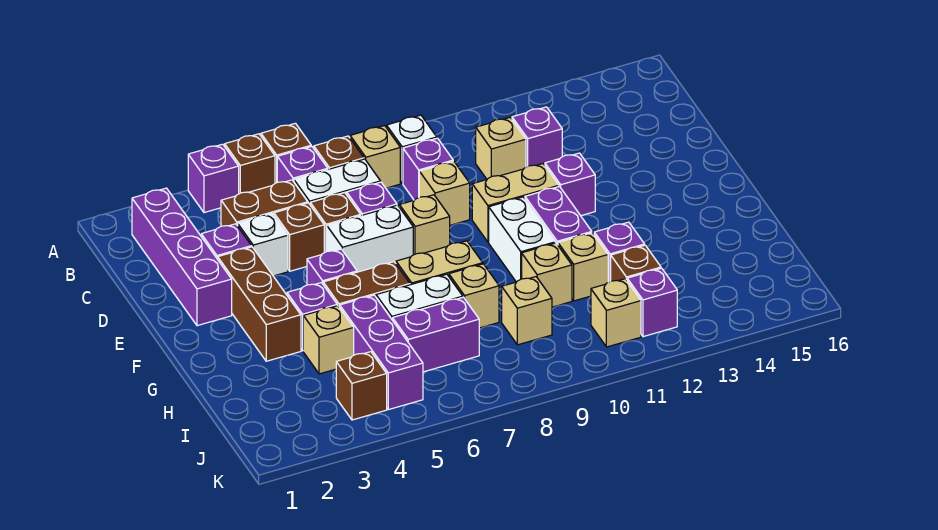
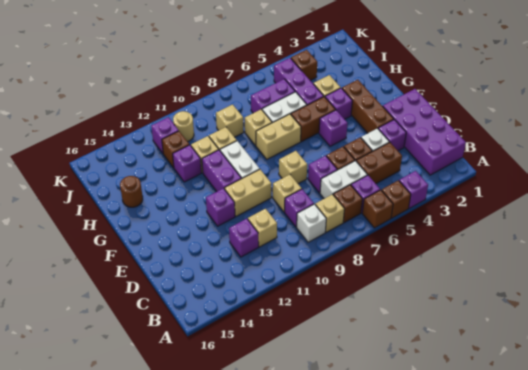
purple 1x4 brick [132,188,232,326] -> purple 2x4 brick [383,89,466,175]
white 1x2 brick [327,205,413,272] -> none
none -> brown 1x1 round brick [120,176,143,207]
tan 1x1 brick [591,279,641,347] -> tan 1x1 round brick [173,111,194,142]

